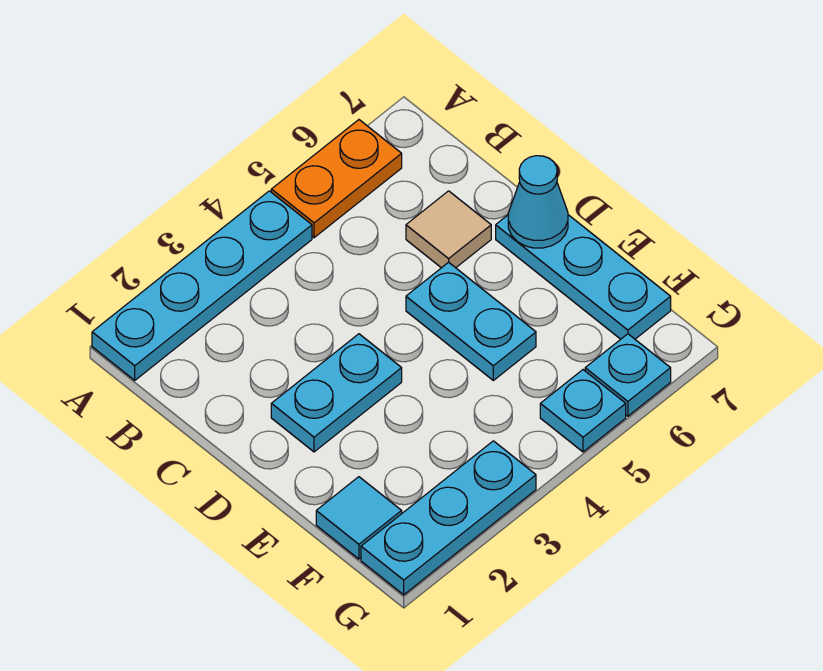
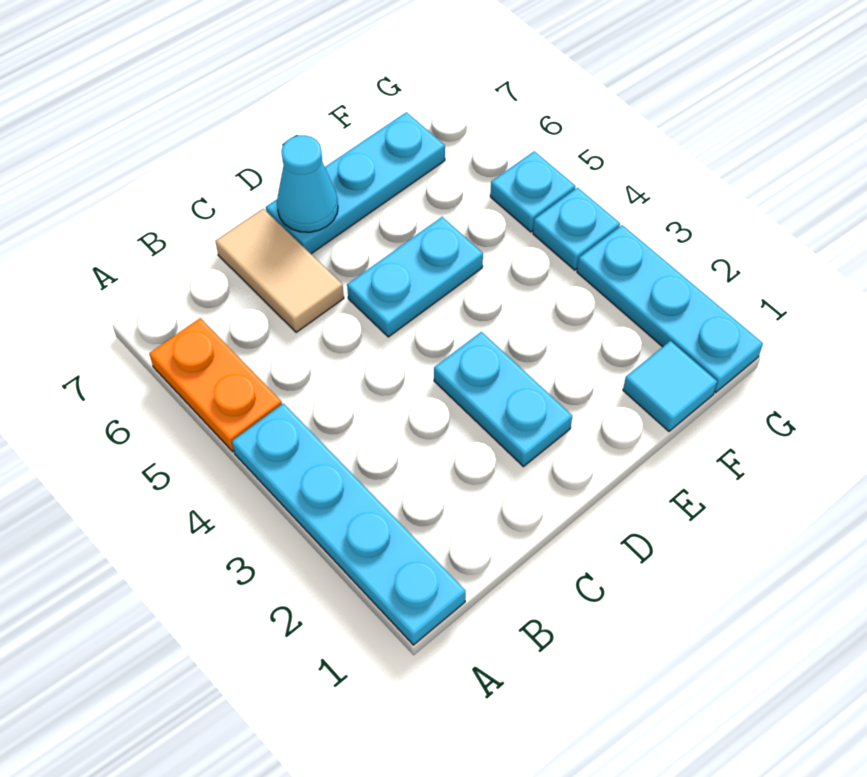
tan 1x1 tile [406,191,491,268] -> tan 1x2 tile [215,209,344,332]
cyan 1x1 plate [585,334,671,416] -> cyan 1x1 plate moved to [533,188,620,270]

